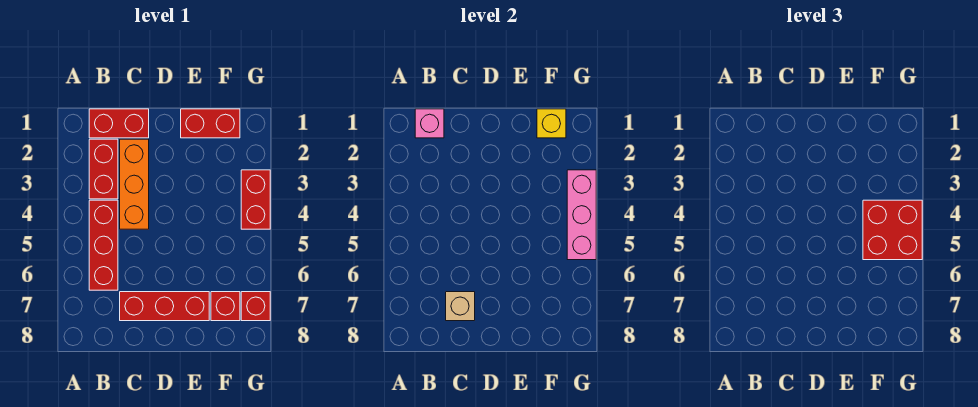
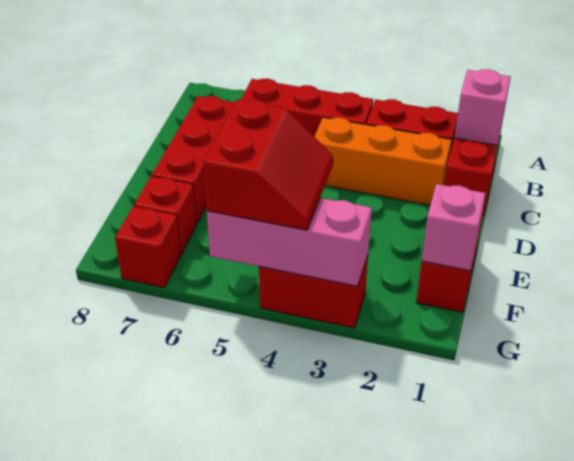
tan 1x1 brick [446,292,475,321] -> none
yellow 1x1 brick [537,109,566,138] -> pink 1x1 brick [422,184,486,271]
red 2x2 brick [863,200,922,260] -> red 2x2 slope [203,100,333,230]

